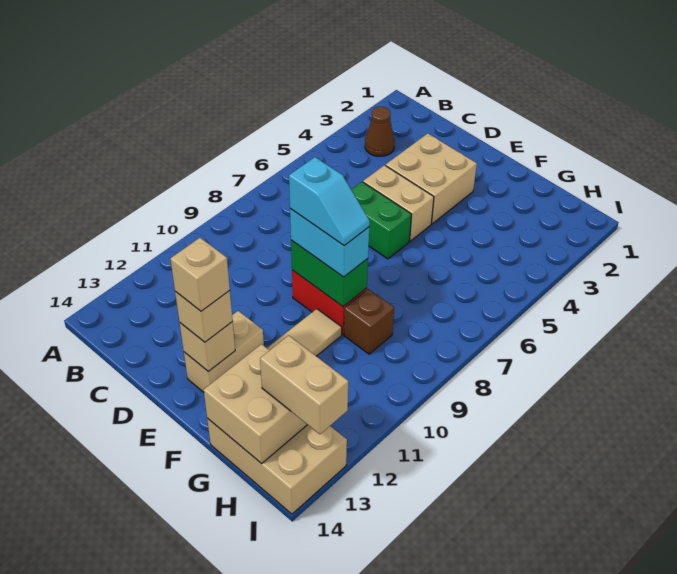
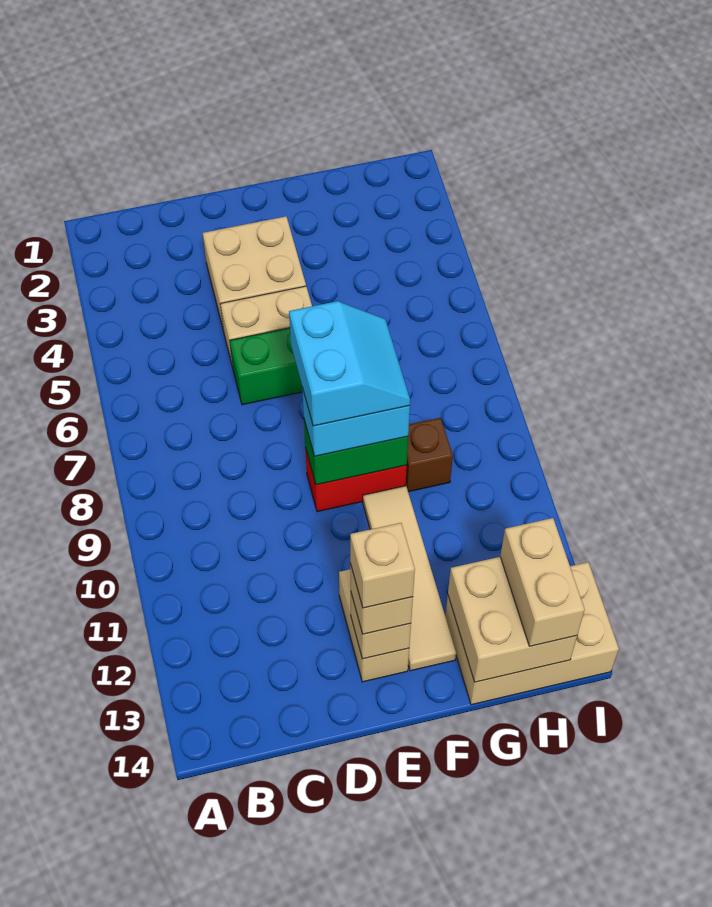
brown 1x1 cone [365,107,395,156] -> none
cyan 1x2 slope [289,157,370,246] -> cyan 2x2 slope [289,301,410,426]
tan 1x2 brick [260,335,348,434] -> tan 1x2 brick turned to [500,518,585,646]

